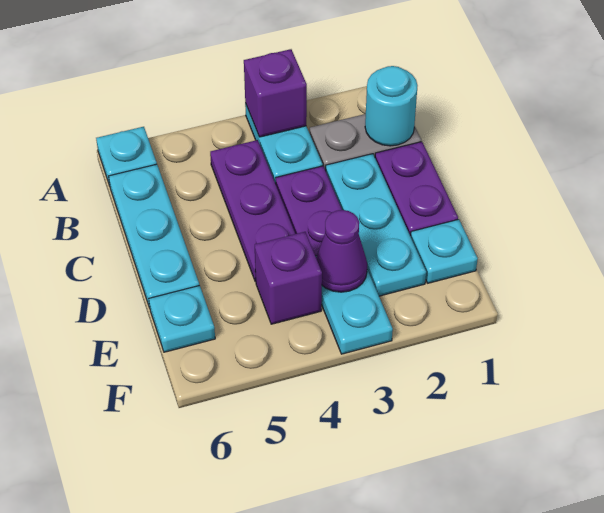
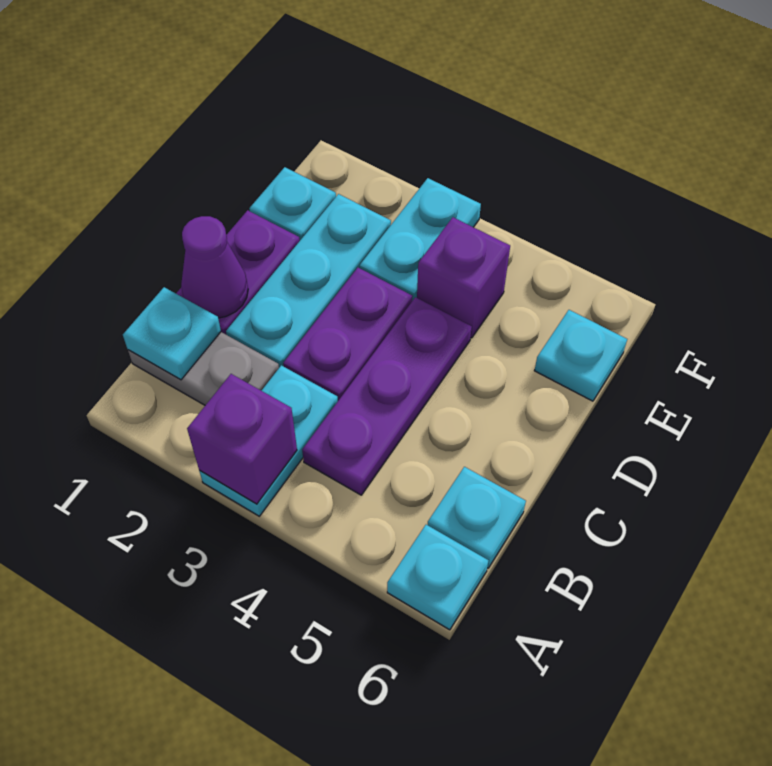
cyan 1x1 round brick [365,66,418,146] -> cyan 1x1 plate [123,287,221,380]
cyan 1x3 plate [109,164,199,308] -> cyan 1x1 plate [428,467,526,568]
purple 1x1 cone [316,210,367,292] -> purple 1x1 cone moved to [181,216,248,318]

